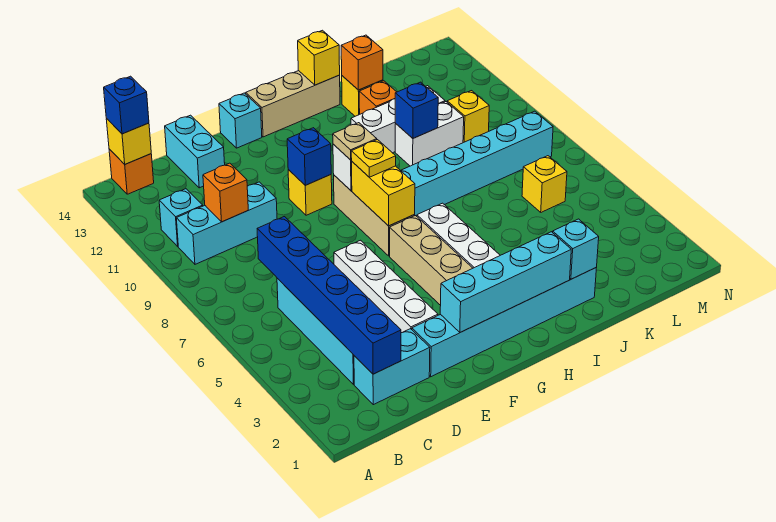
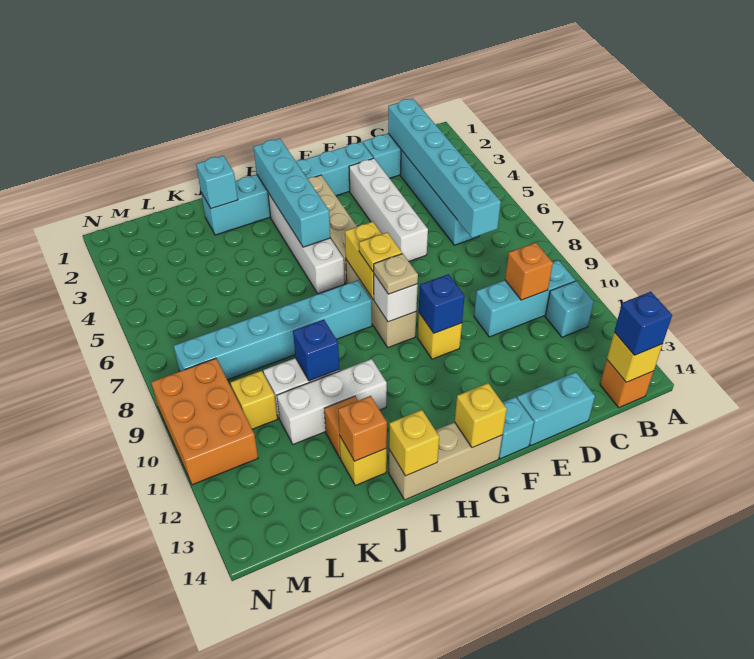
blue 1x6 brick [257,217,401,374] -> cyan 1x6 brick [388,98,501,238]
cyan 1x2 brick [165,115,225,188] -> cyan 1x2 brick turned to [517,372,595,445]
cyan 1x4 brick [440,232,571,332] -> cyan 1x4 brick turned to [254,139,330,247]
yellow 1x1 brick [522,156,567,212] -> yellow 1x1 brick moved to [455,383,507,448]
none -> orange 2x3 brick [151,358,258,485]

